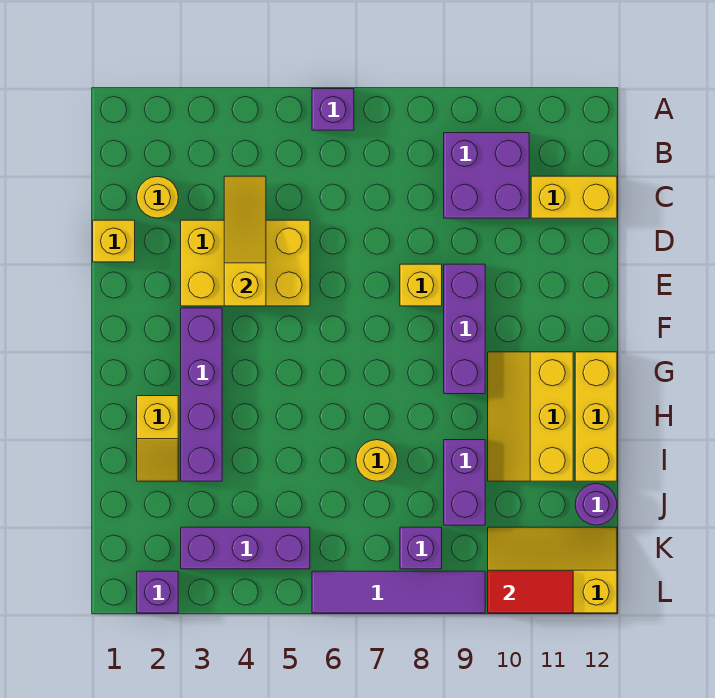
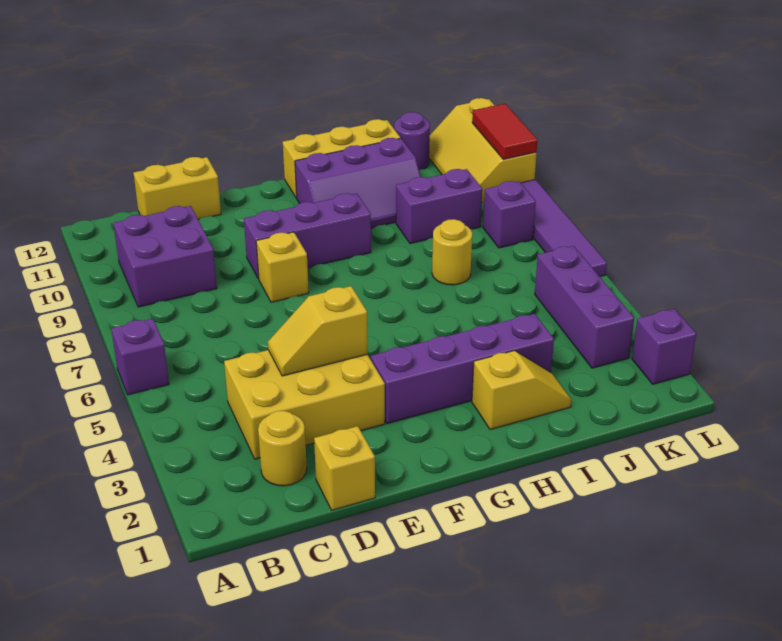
yellow 1x3 slope [224,176,266,306] -> yellow 1x2 slope [268,286,368,376]
yellow 1x2 brick [531,176,617,218] -> yellow 1x2 brick turned to [133,157,221,220]
yellow 2x3 brick [181,220,310,306] -> yellow 2x3 brick turned to [224,350,385,459]
yellow 2x3 slope [488,352,573,481] -> purple 2x3 slope [295,138,421,228]

